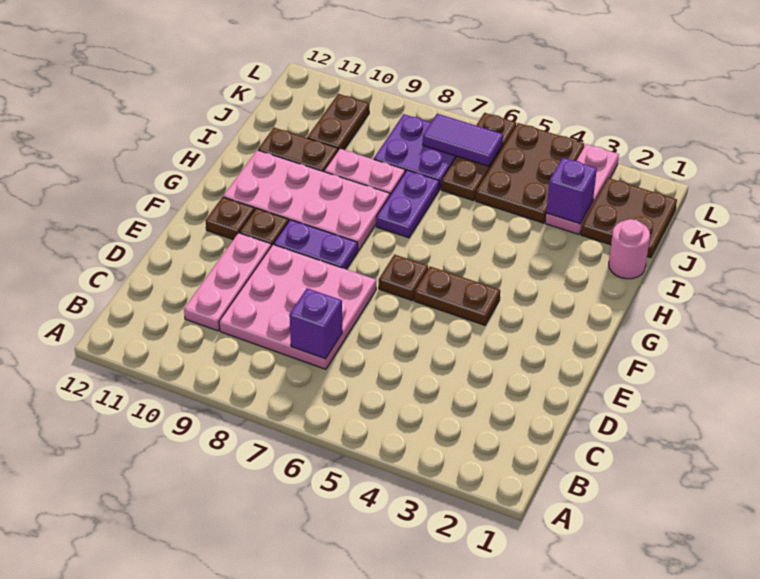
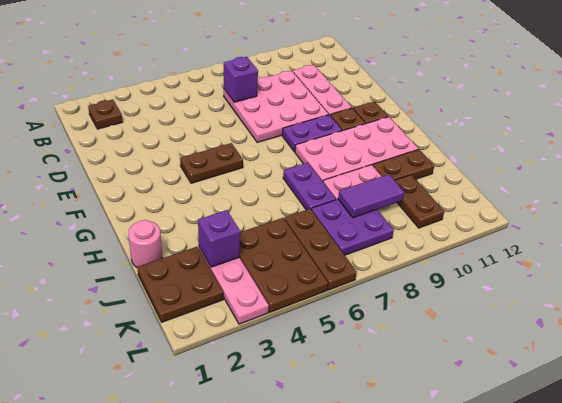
brown 1x1 plate [379,255,428,301] -> brown 1x1 plate moved to [88,100,122,129]
purple 1x2 tile [423,113,503,166] -> purple 1x2 tile moved to [338,174,405,218]

